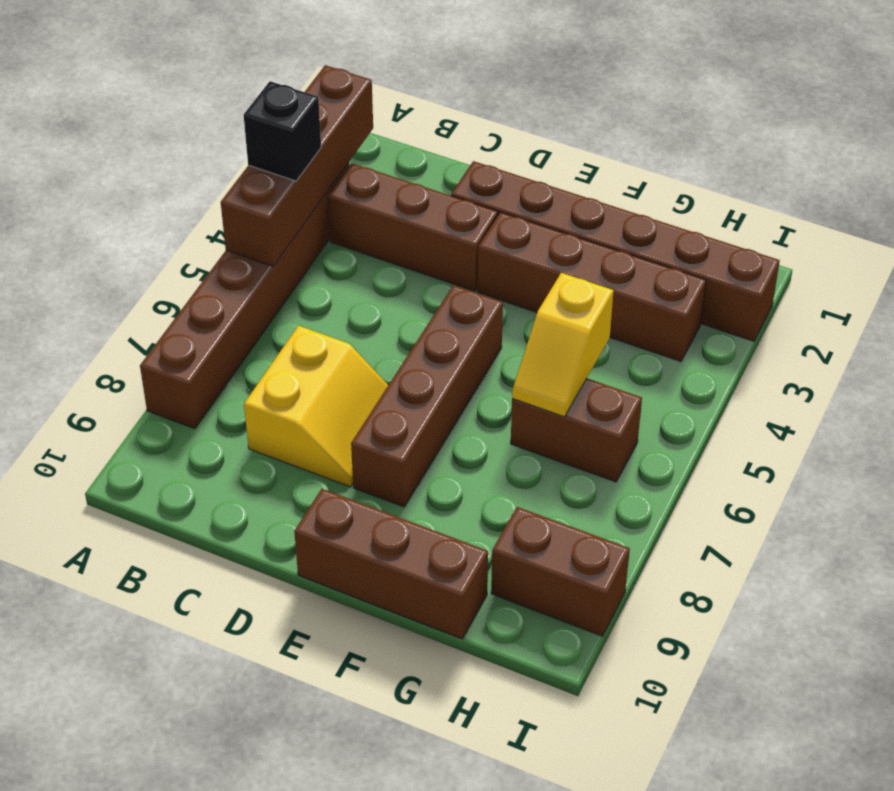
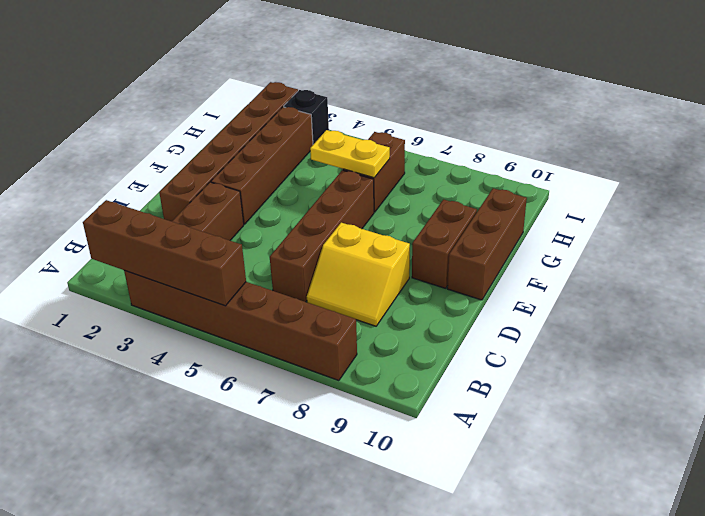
black 1x1 brick [244,81,321,181] -> black 1x1 brick moved to [284,90,329,144]
yellow 2x2 slope [244,326,388,487] -> yellow 2x2 slope turned to [307,223,410,326]
brown 1x4 brick [351,285,503,507] -> brown 1x4 brick turned to [270,170,374,302]
yellow 1x2 slope [512,273,614,417] -> yellow 1x2 plate [310,130,390,178]
brown 1x2 brick [491,507,630,636] -> brown 1x2 brick moved to [412,199,477,288]

